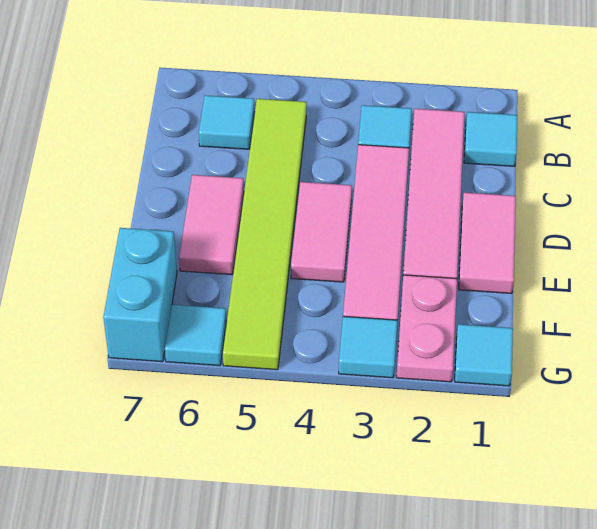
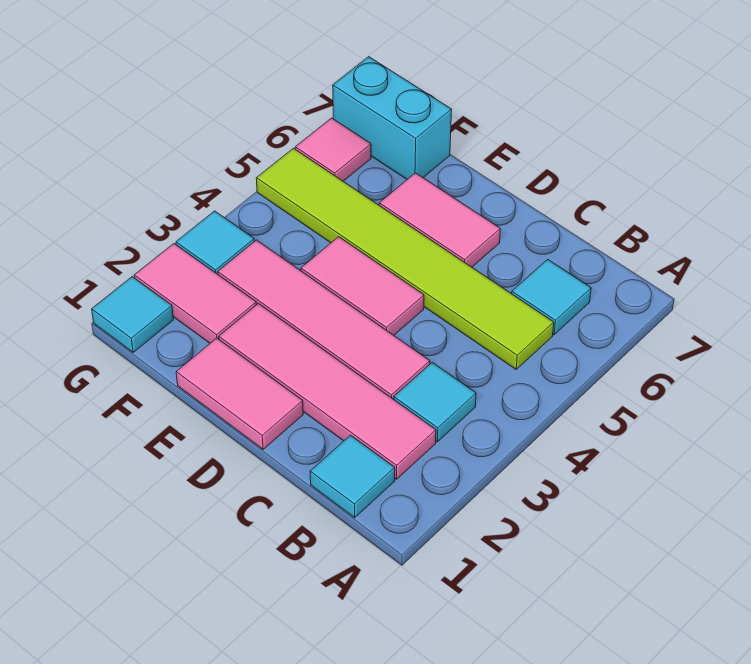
pink 1x2 plate [396,275,457,382] -> pink 1x2 tile [134,244,256,343]
cyan 1x1 tile [165,305,226,366] -> pink 1x1 tile [295,118,371,181]

